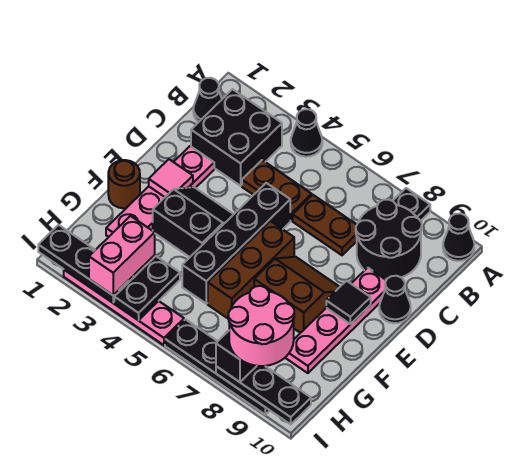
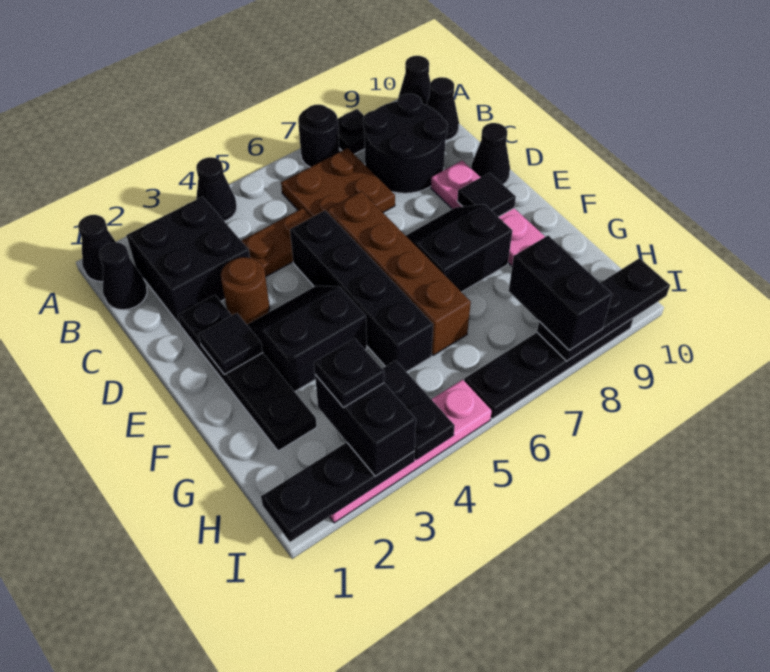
none -> black 1x1 cone [78,215,116,282]
none -> black 1x1 round brick [298,104,339,167]
none -> black 1x1 cone [427,77,459,140]
brown 1x2 plate [293,195,357,255] -> brown 2x2 plate [281,148,395,218]
pink 1x4 plate [106,146,214,237] -> black 1x4 plate [178,295,317,451]
pink 1x1 tile [149,159,193,197] -> black 1x1 tile [199,313,263,374]
brown 1x3 brick [208,221,294,318] -> brown 1x4 brick [327,191,471,355]
brown 2x2 slope [254,257,339,333] -> black 2x2 slope [406,204,512,292]
brown 1x1 round brick [108,160,140,208] -> brown 1x1 round brick moved to [221,257,270,324]
pink 1x2 brick [89,216,155,295] -> black 1x2 brick [315,375,416,476]
none -> black 1x1 plate [314,338,384,407]
pink 2x2 round brick [228,286,294,366] -> none

